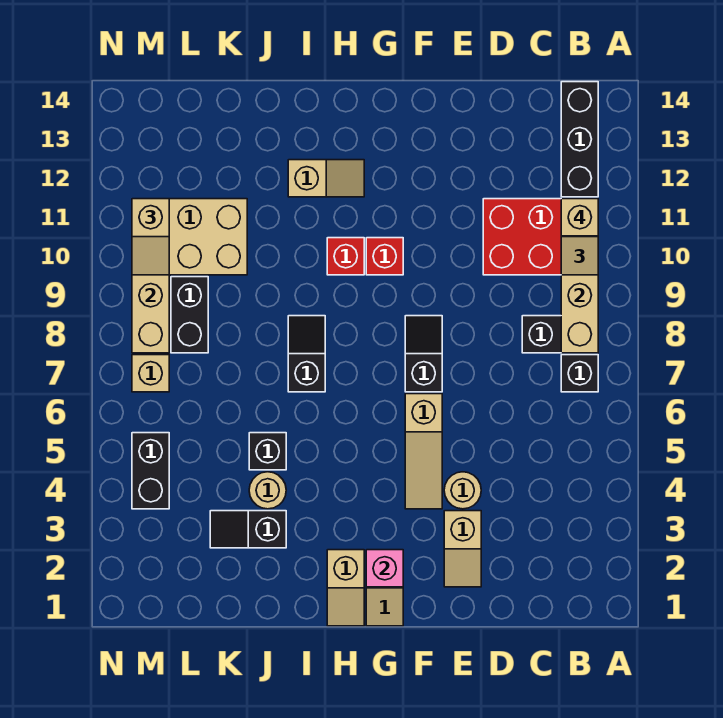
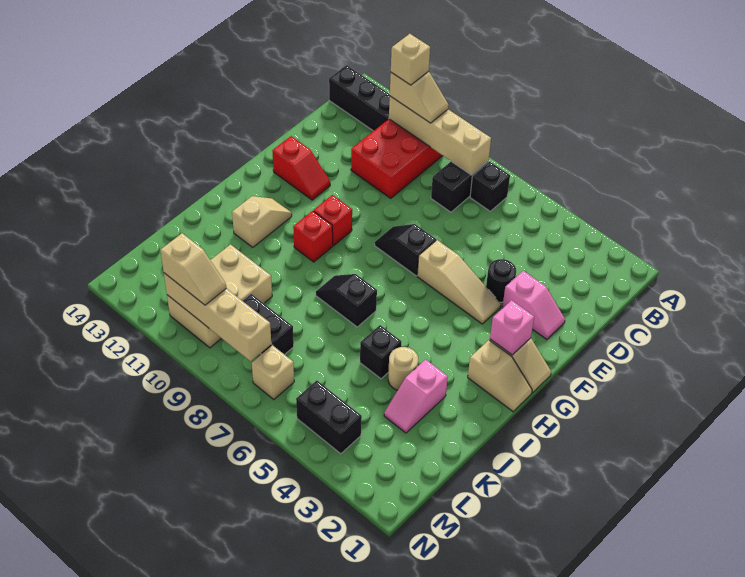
tan 1x2 slope [444,511,481,587] -> pink 1x2 slope [502,271,565,340]
tan 1x1 round brick [444,472,481,509] -> black 1x1 round brick [486,259,516,302]
none -> red 1x2 slope [272,136,330,200]
black 1x2 slope [210,511,286,548] -> pink 1x2 slope [384,359,448,433]

